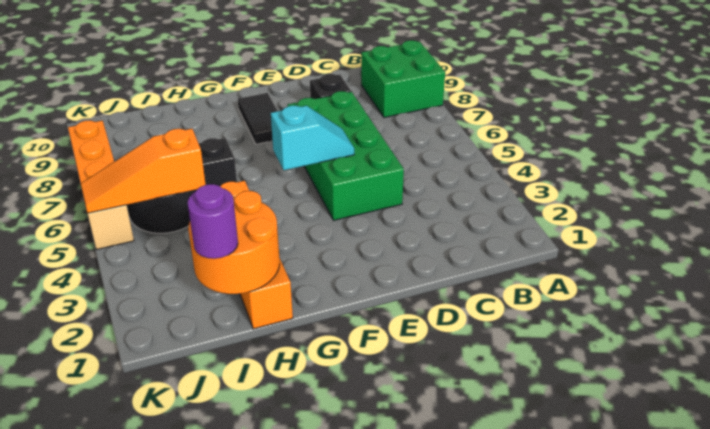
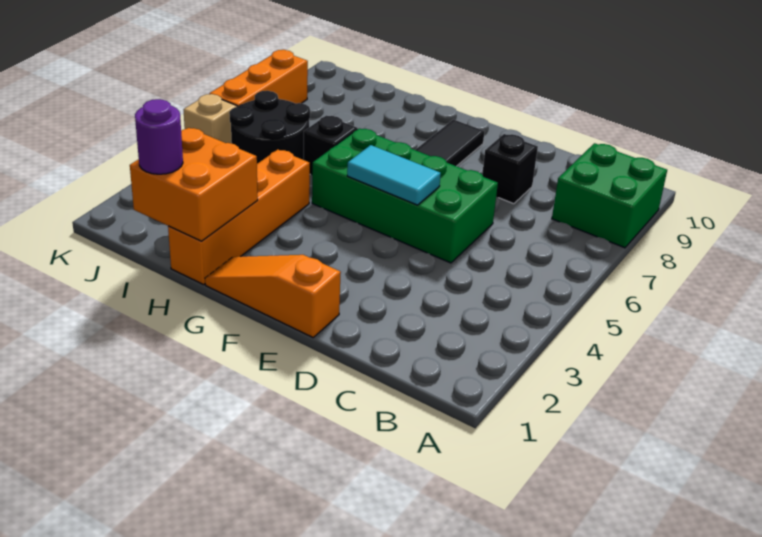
green 2x4 brick [287,91,404,220] -> green 2x4 brick turned to [312,128,498,263]
cyan 1x2 slope [271,106,354,170] -> cyan 1x2 tile [347,145,441,205]
orange 2x2 round brick [188,191,280,294] -> orange 2x2 brick [130,128,258,241]
orange 1x3 slope [81,129,206,213] -> orange 1x3 slope moved to [205,255,341,337]

